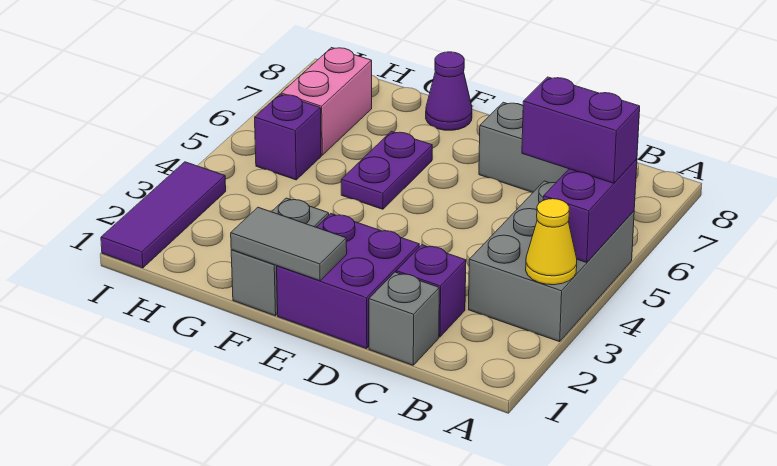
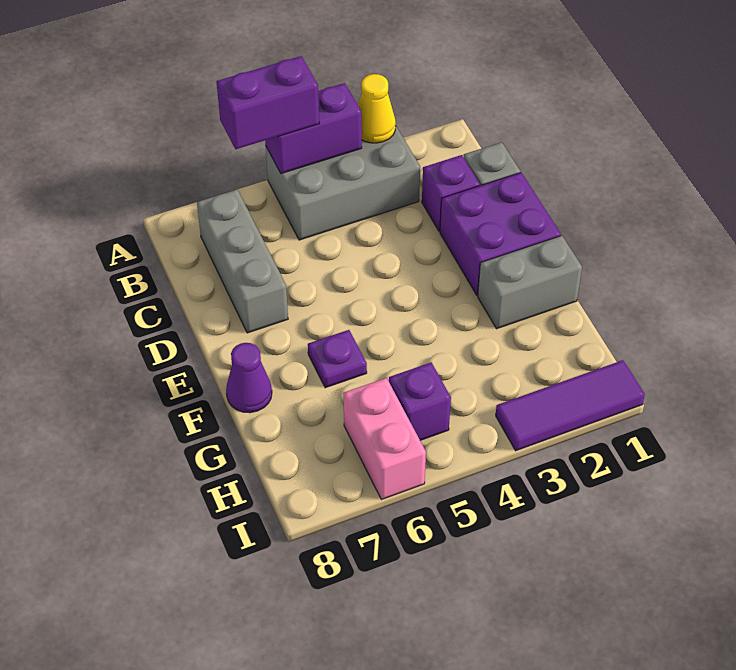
purple 1x2 brick [522,77,640,183] -> purple 1x2 brick turned to [217,56,319,149]
grey 1x2 tile [231,207,347,281] -> none
purple 1x2 plate [341,131,432,209] -> purple 1x1 plate [308,330,367,388]
pink 1x2 brick [281,48,372,155] -> pink 1x2 brick turned to [343,378,426,500]

